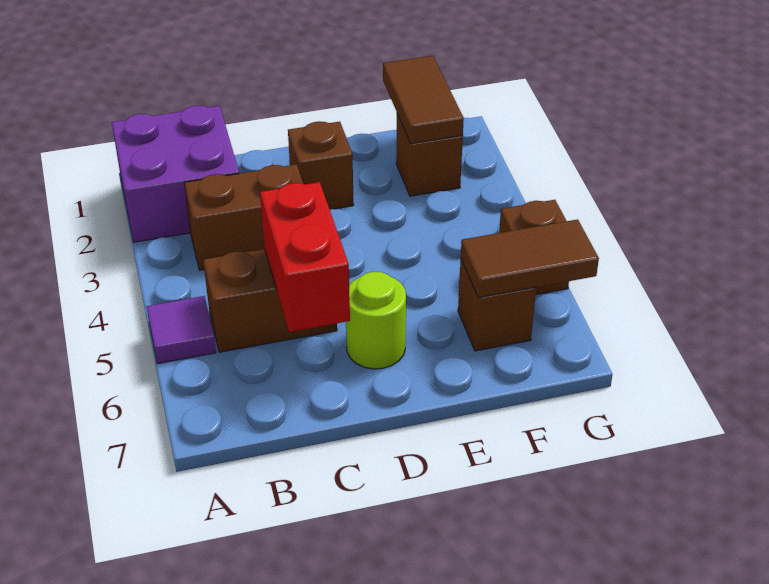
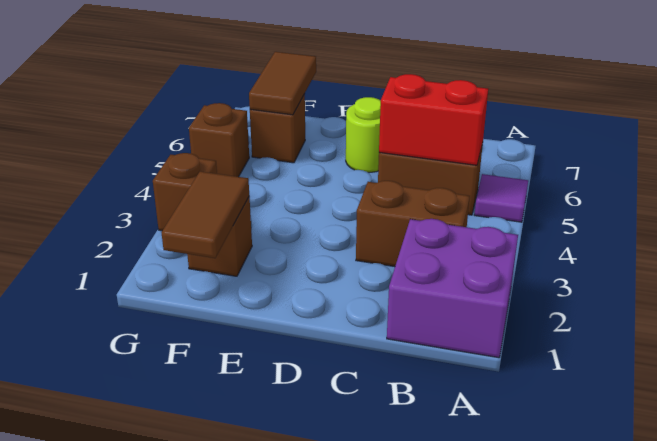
red 1x2 brick [260,182,350,332] -> red 1x2 brick turned to [379,74,488,165]
brown 1x1 brick [288,121,354,210] -> brown 1x1 brick moved to [153,153,217,231]
brown 1x2 tile [461,219,599,298] -> brown 1x2 tile turned to [249,52,316,115]

